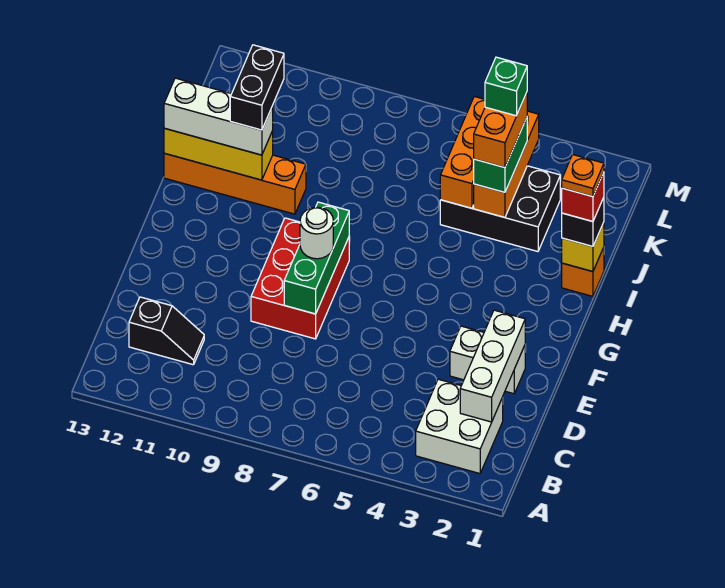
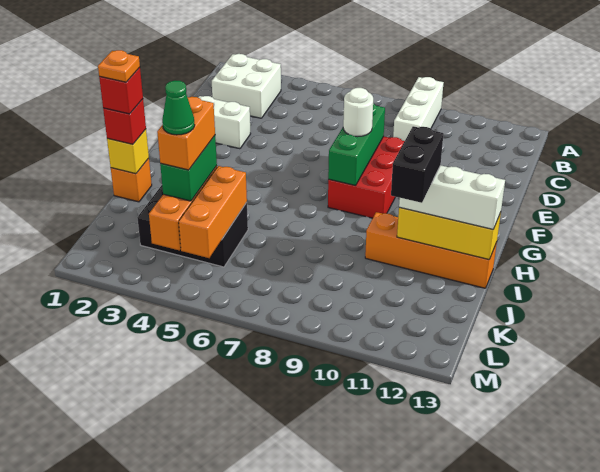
white 1x3 brick [460,310,525,422] -> white 1x3 brick moved to [393,77,444,141]
black 1x2 slope [129,297,204,365] -> none
black 1x1 brick [562,197,604,246] -> red 1x1 brick [103,99,146,144]
green 1x1 brick [485,57,527,116] -> green 1x1 cone [162,81,195,135]

